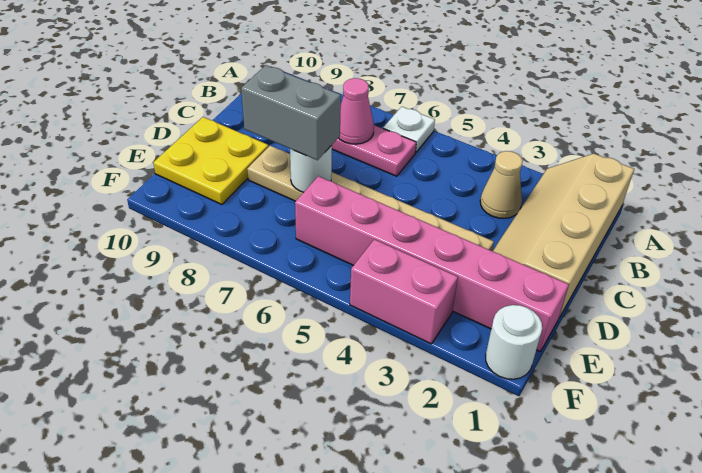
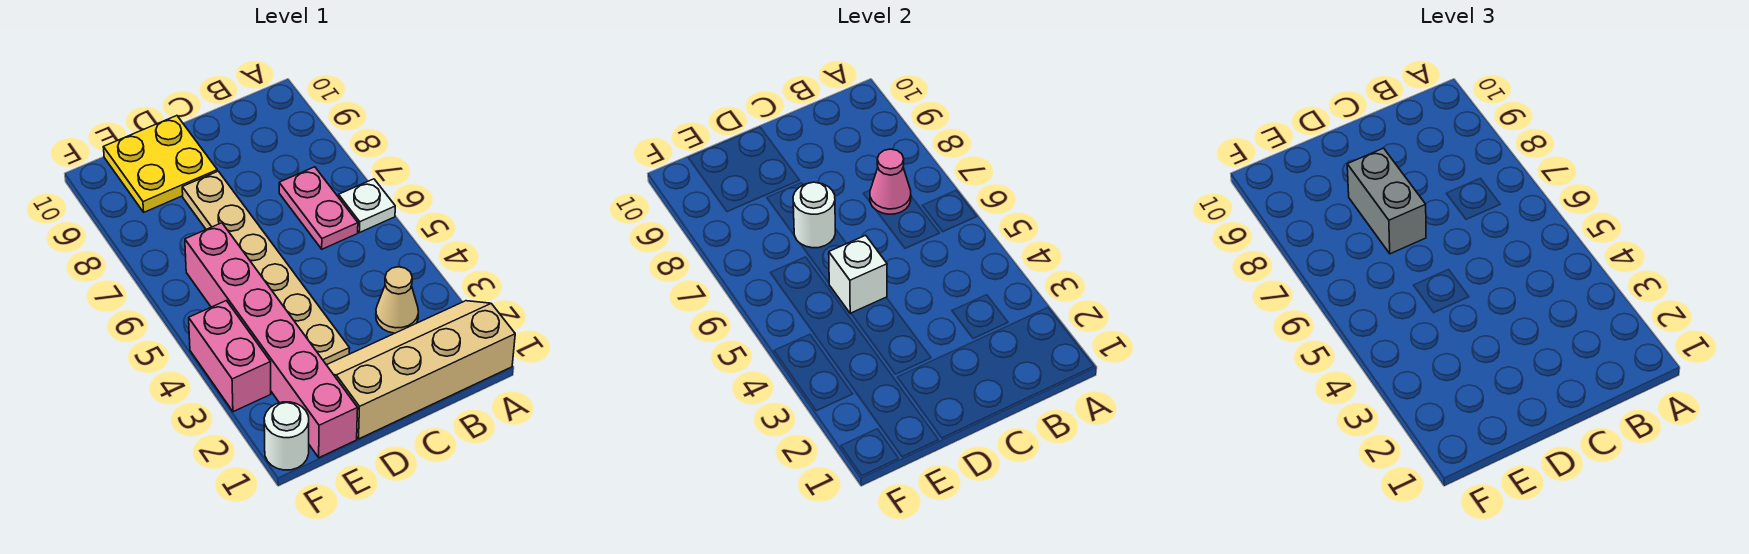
none -> white 1x1 brick [829,235,887,313]

